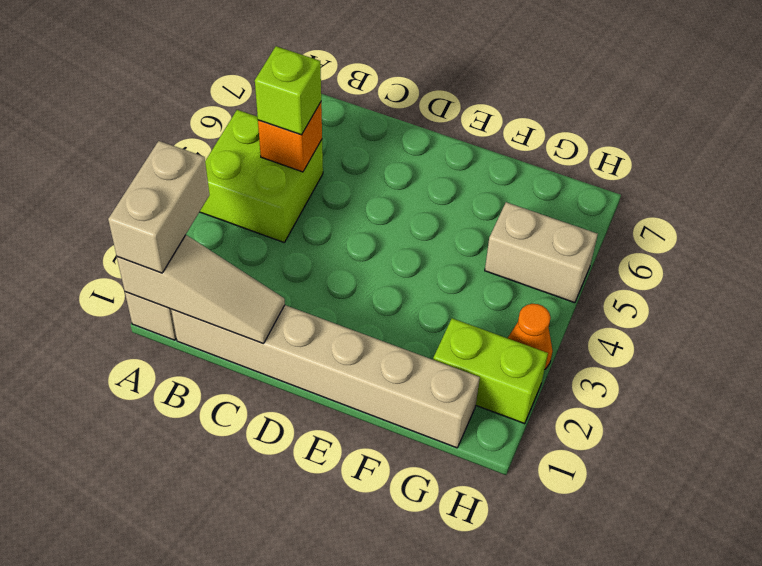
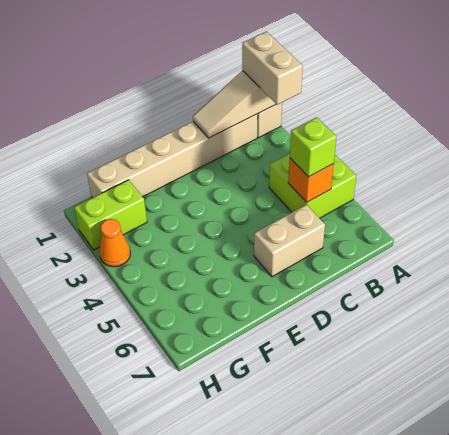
tan 1x2 brick [485,202,598,303] -> tan 1x2 brick moved to [254,205,325,277]

